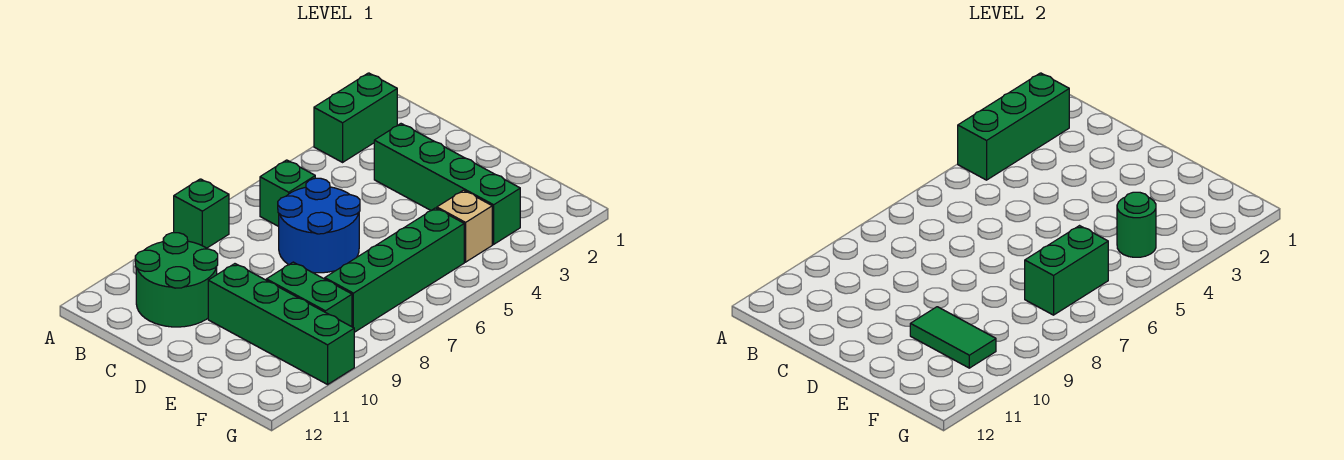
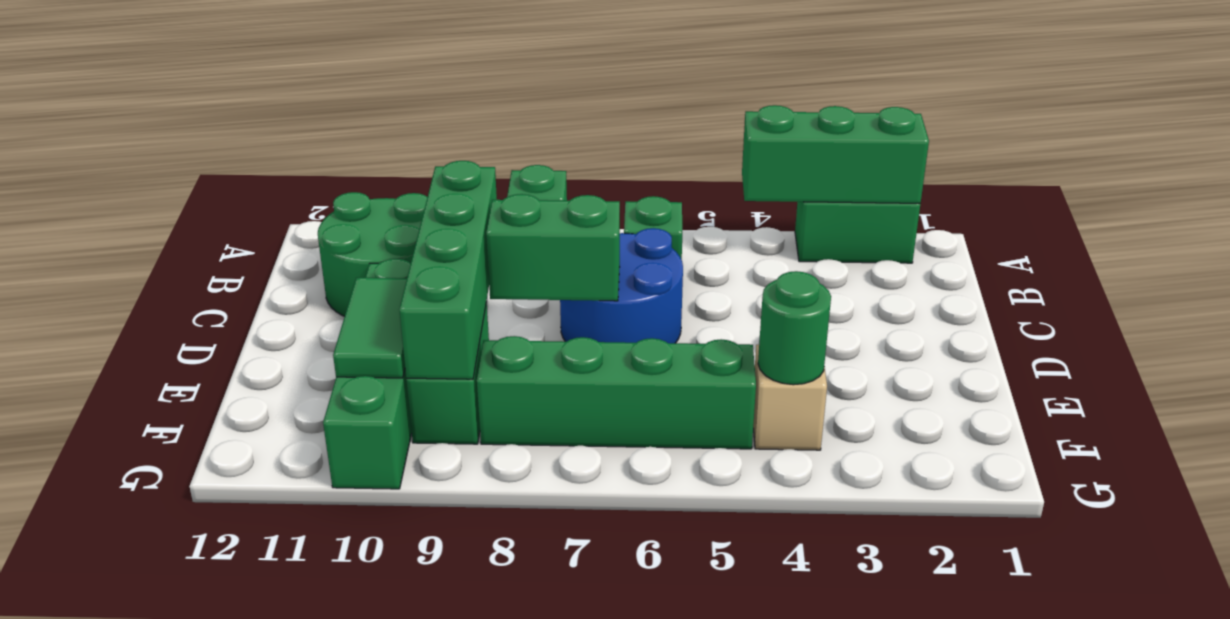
green 1x4 brick [374,124,520,244] -> green 1x4 brick moved to [399,161,497,379]
green 1x2 brick [1025,226,1108,315] -> green 1x2 brick moved to [486,194,620,301]

